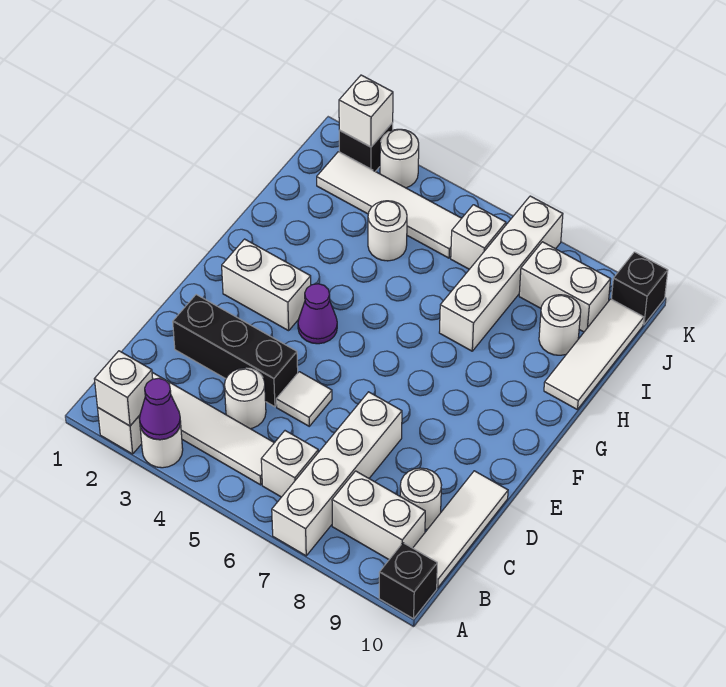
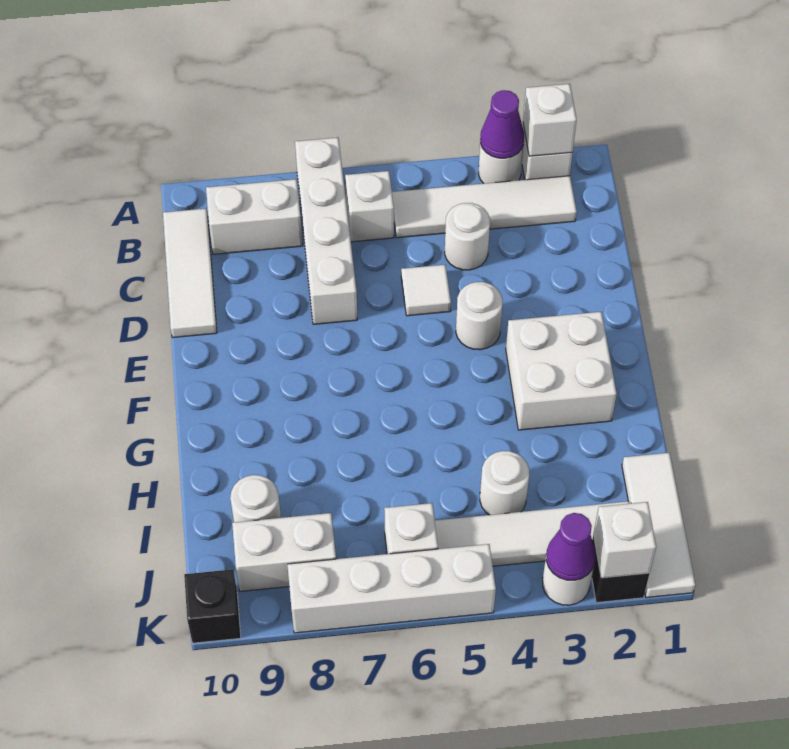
black 1x1 brick [379,543,437,619] -> none
white 1x1 round brick [400,468,441,529] -> white 1x1 round brick moved to [456,282,503,350]
black 1x3 brick [173,295,298,407] -> none
white 1x2 brick [222,239,311,331] -> white 2x2 brick [506,312,617,430]
purple 1x1 cone [298,284,337,344] -> purple 1x1 cone moved to [546,513,596,581]
white 1x4 brick [439,196,563,351] -> white 1x4 brick turned to [287,544,496,633]
white 1x3 tile [544,299,644,409] -> white 1x3 tile moved to [622,453,696,598]

